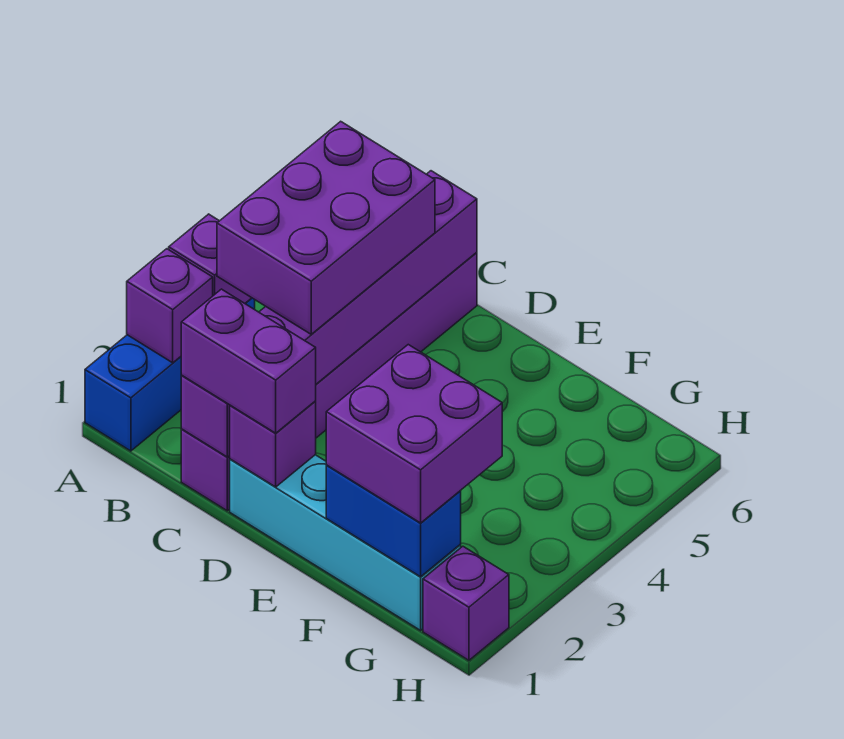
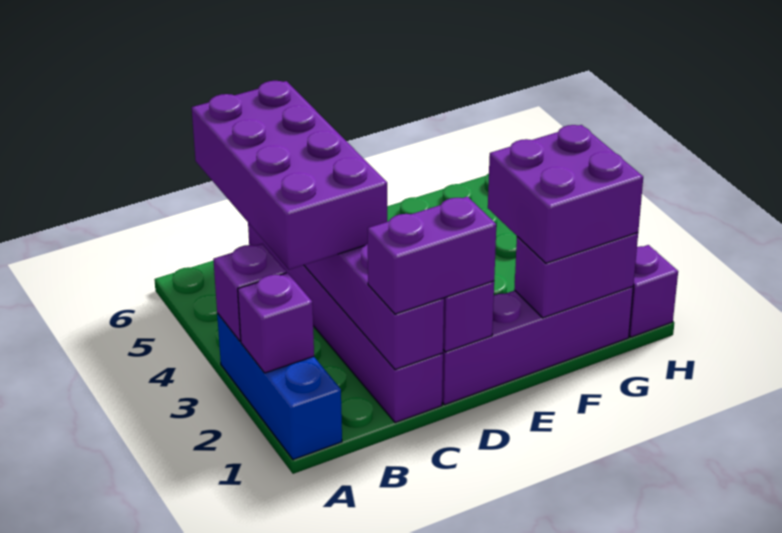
purple 2x3 brick [217,121,435,334] -> purple 2x4 brick [192,81,387,270]
cyan 1x4 brick [230,455,461,630] -> purple 1x4 brick [442,287,633,405]
blue 1x2 brick [326,466,461,577] -> purple 1x2 brick [514,233,638,318]

